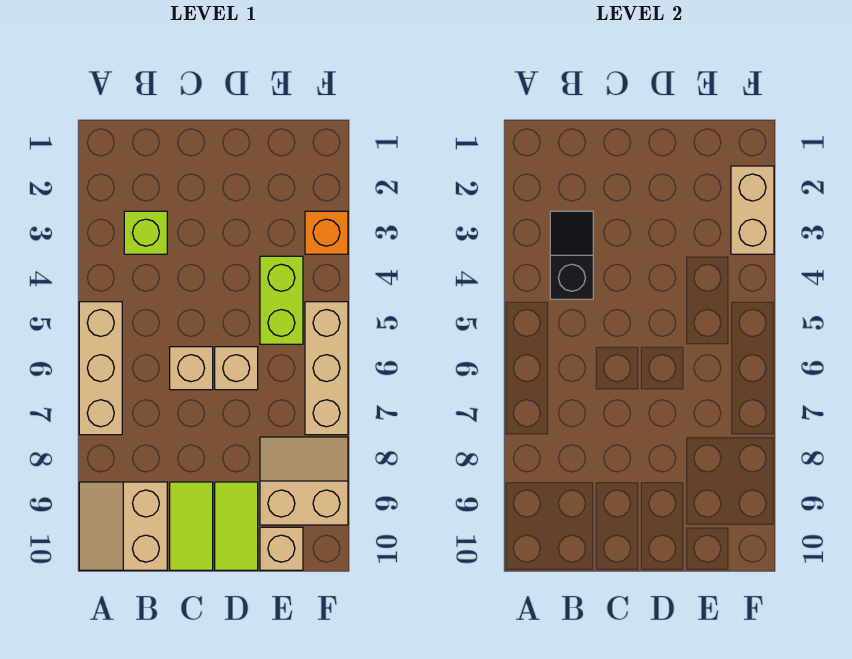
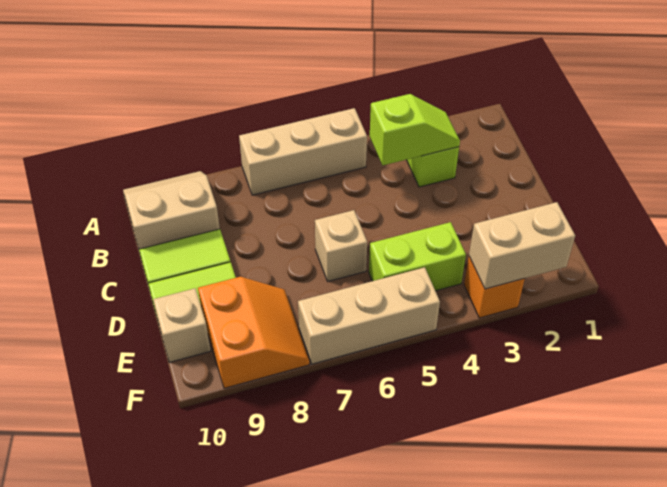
black 1x2 slope [550,211,593,299] -> lime 1x2 slope [370,94,460,165]
tan 1x1 brick [170,347,213,390] -> none
tan 2x2 slope [260,437,348,525] -> orange 2x2 slope [198,277,309,388]

